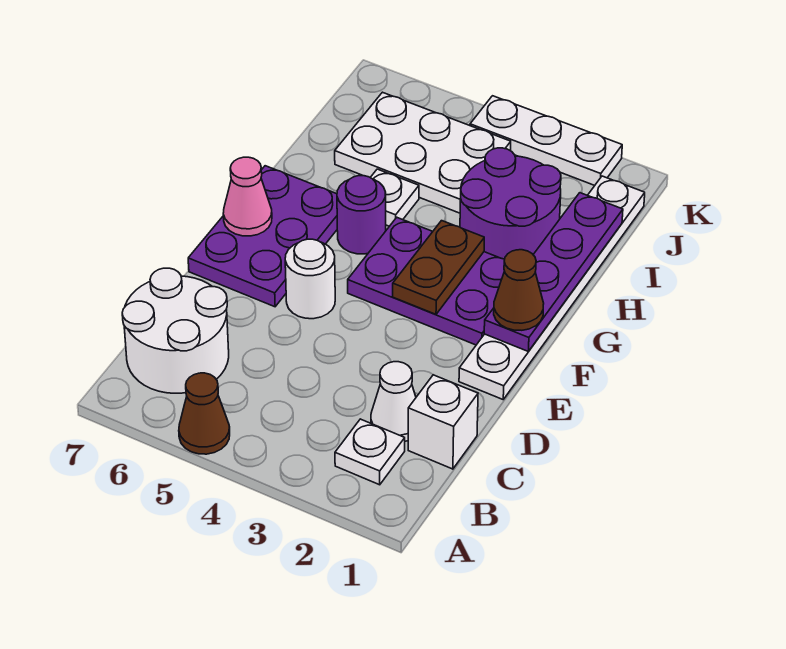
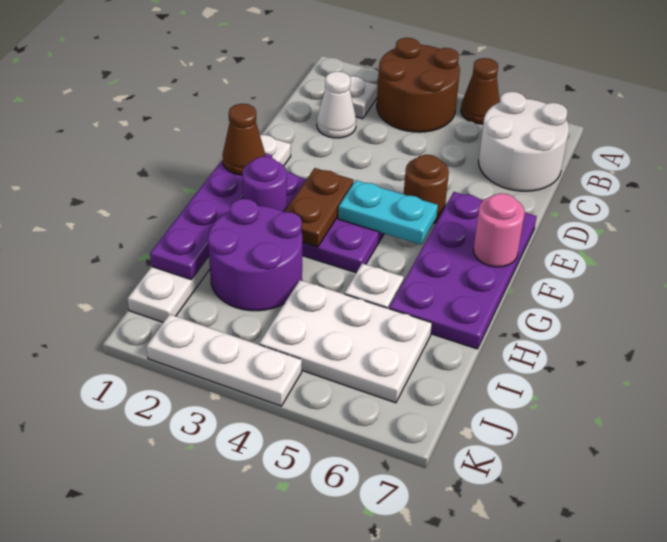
none -> brown 2x2 round brick [377,38,460,132]
white 1x1 brick [408,375,478,469] -> none
white 1x1 round brick [285,239,335,319] -> brown 1x1 round brick [404,155,449,223]
purple 2x3 plate [188,166,337,307] -> purple 2x4 plate [389,192,537,349]
none -> cyan 1x2 plate [338,180,438,245]
pink 1x1 cone [223,157,272,236] -> pink 1x1 round brick [473,193,525,267]
purple 1x1 round brick [337,176,386,254] -> purple 1x1 round brick moved to [242,157,287,212]

